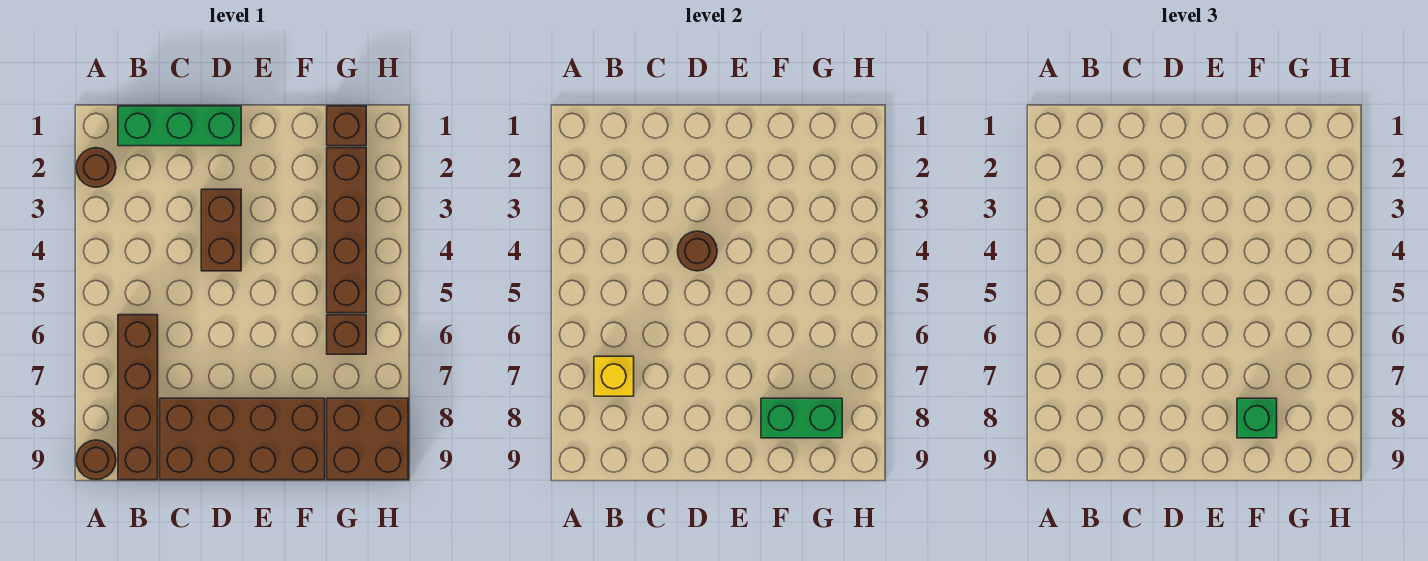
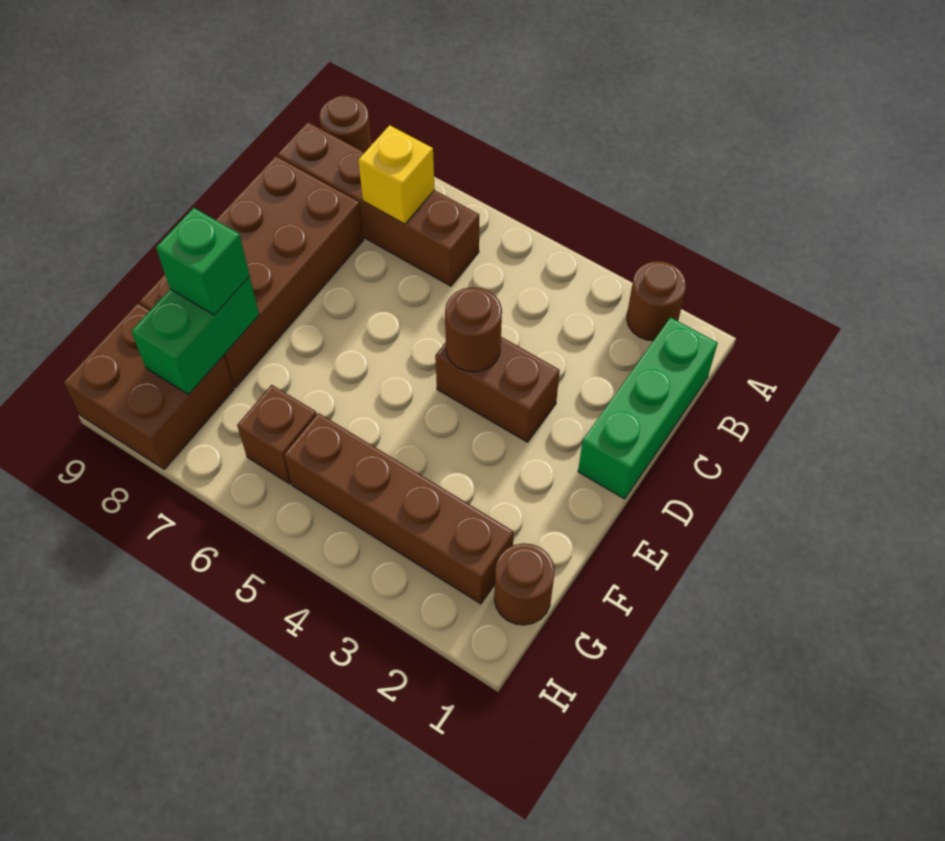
brown 1x1 brick [327,106,366,146] -> brown 1x1 round brick [494,543,555,625]

